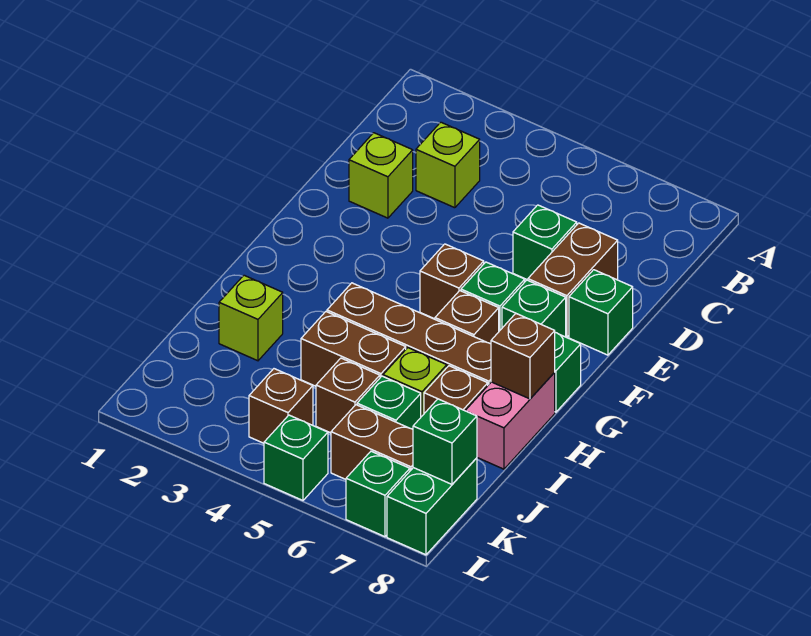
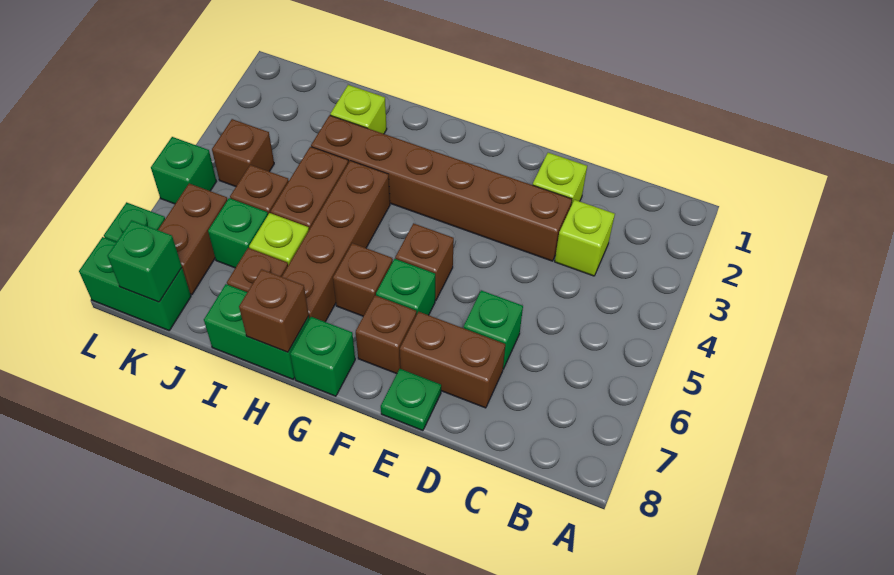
none -> brown 1x6 brick [311,115,572,261]
green 1x1 brick [569,270,633,355] -> green 1x1 plate [381,369,441,430]
green 1x1 brick [502,280,566,337] -> brown 1x1 brick [356,295,416,374]
pink 1x2 brick [465,373,555,469] -> green 1x2 brick [204,284,309,379]

